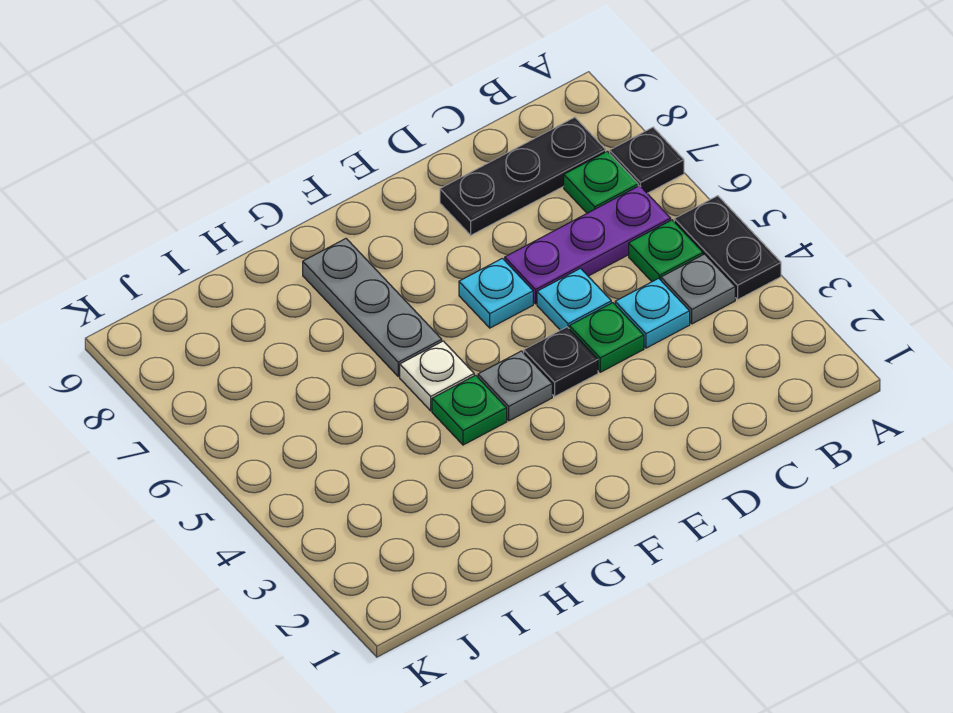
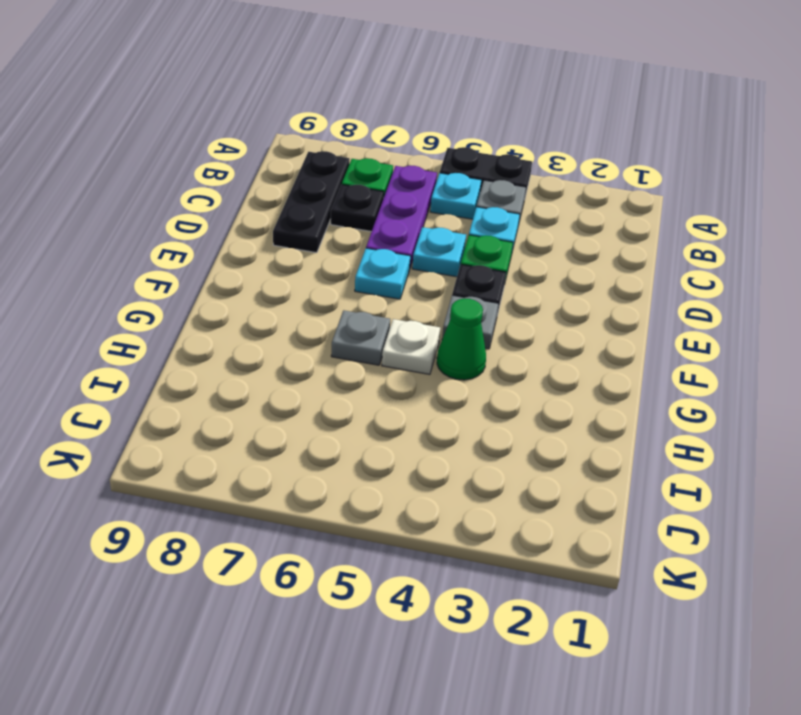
black 1x1 plate [610,127,684,193] -> black 1x1 plate moved to [331,185,384,232]
green 1x1 plate [629,220,703,282] -> cyan 1x1 plate [430,173,481,219]
green 1x1 plate [432,375,507,445] -> green 1x1 cone [437,298,486,380]
grey 1x3 plate [303,239,442,376] -> grey 1x1 plate [331,310,390,365]

